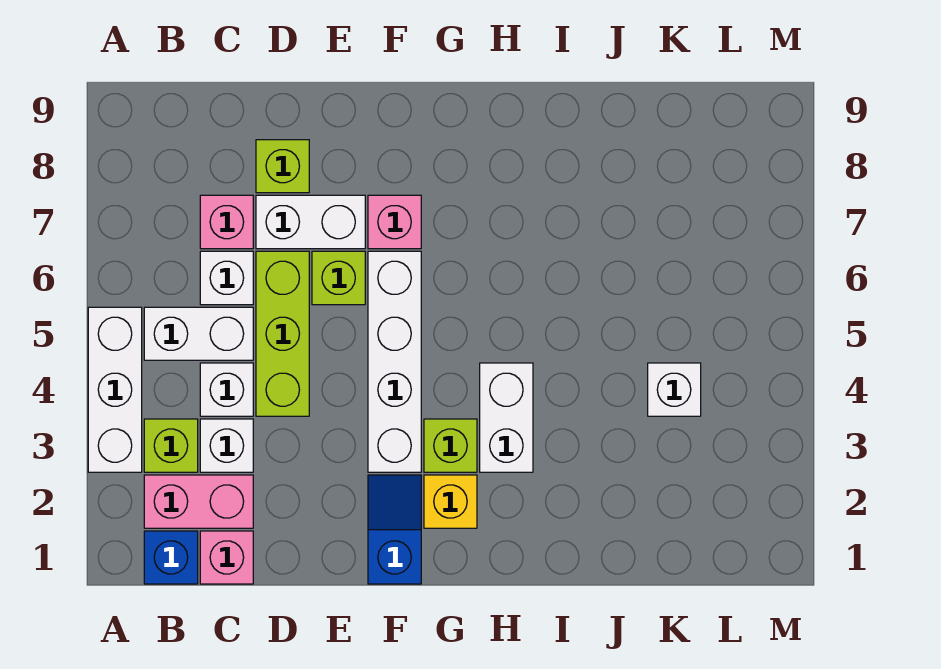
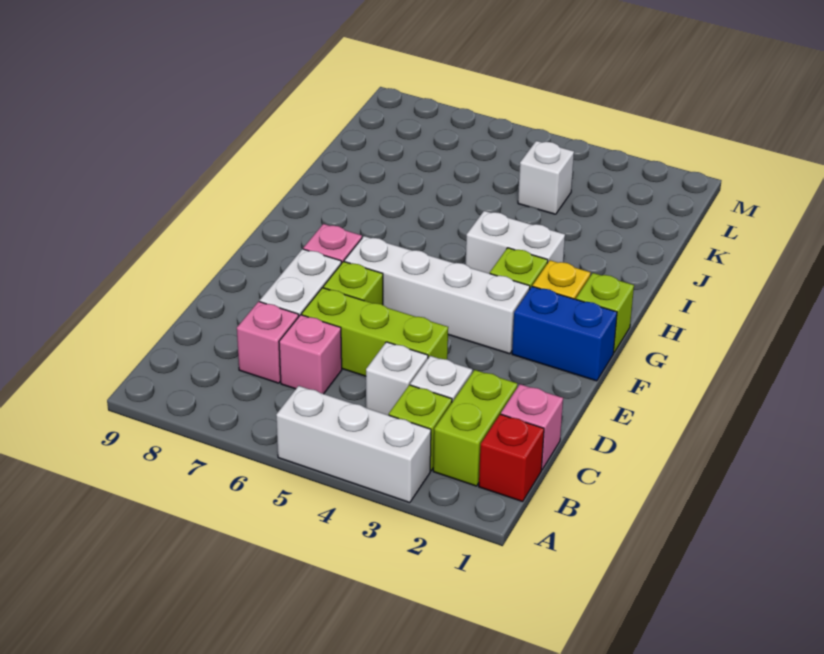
blue 1x1 brick [144,531,198,584] -> red 1x1 brick [479,414,544,502]
pink 1x2 brick [144,475,253,528] -> lime 1x2 brick [433,370,517,486]
white 1x2 brick [144,307,253,360] -> none
white 1x1 brick [200,251,253,305] -> pink 1x1 brick [279,315,342,394]
lime 1x1 brick [256,140,309,193] -> lime 1x1 brick moved to [576,273,634,353]
blue 1x2 slope [368,475,421,584] -> blue 1x2 brick [512,286,617,381]

